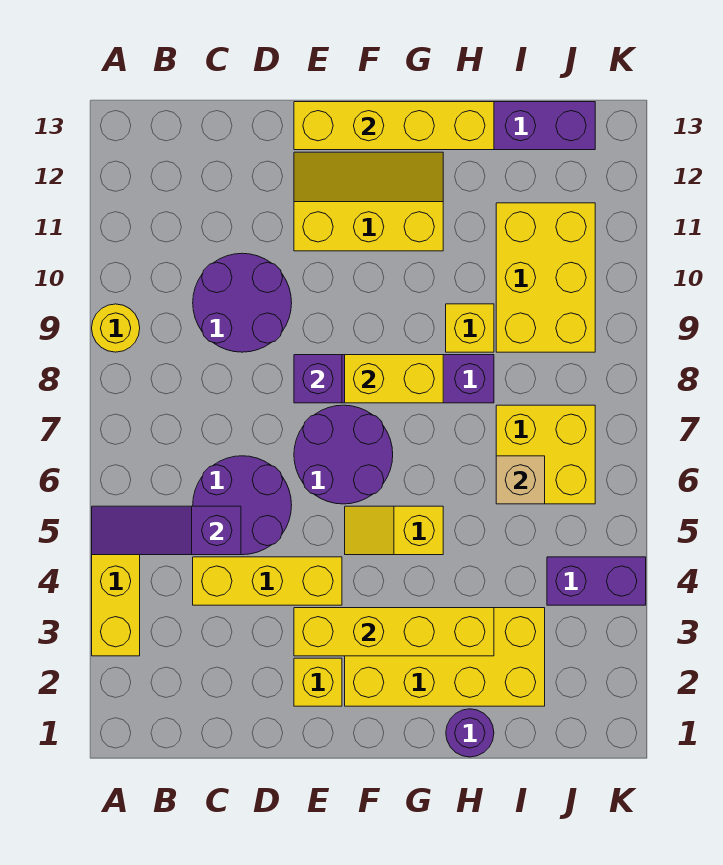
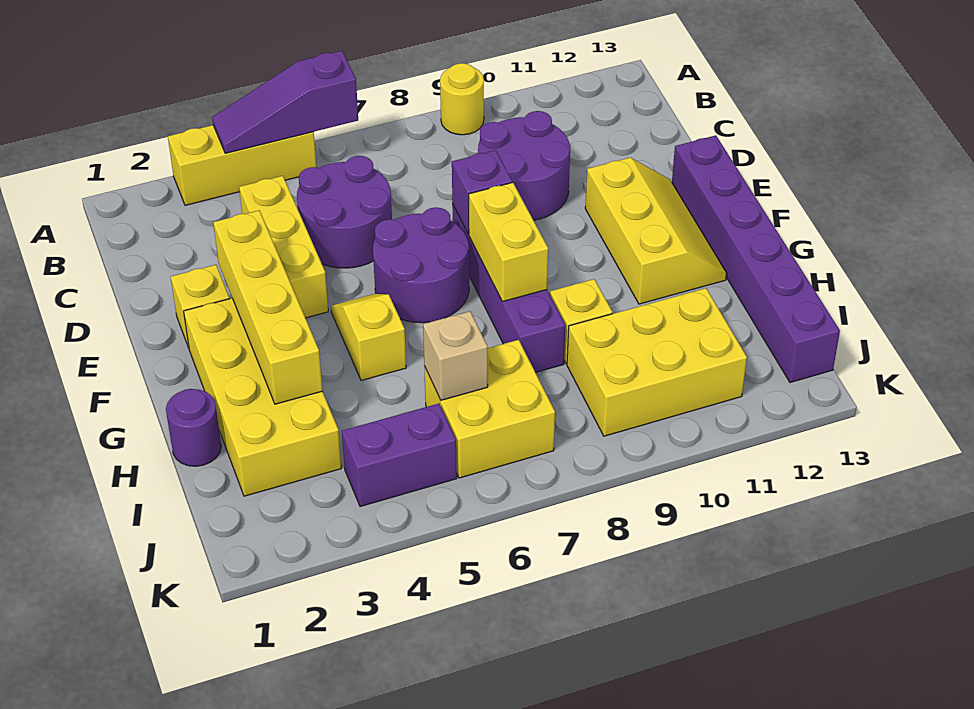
purple 1x3 slope [92,506,241,555] -> purple 1x3 slope turned to [212,51,358,153]
yellow 1x4 brick [294,102,494,150] -> none
purple 1x2 brick [547,557,646,605] -> purple 1x2 brick turned to [342,404,457,507]

